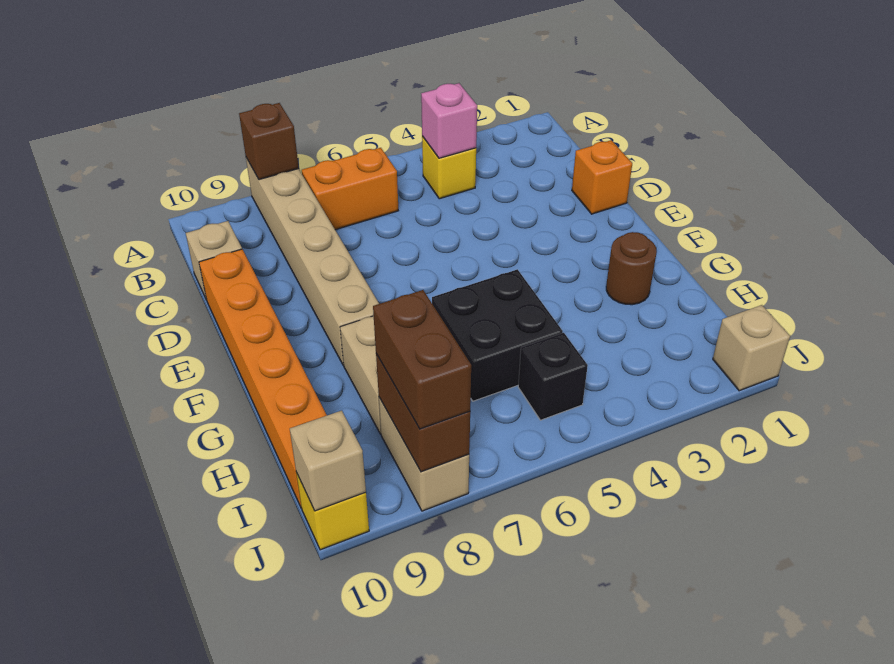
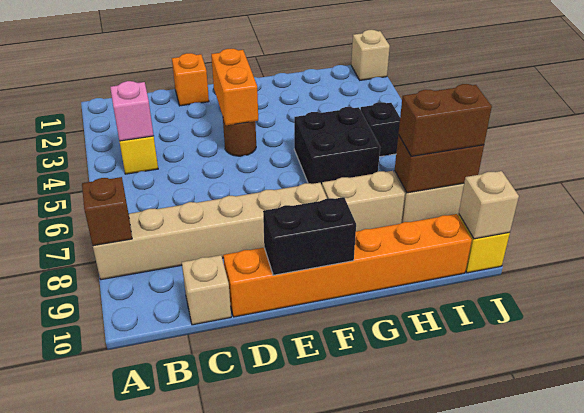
orange 1x2 brick [302,148,398,230] -> orange 1x2 brick moved to [211,49,258,125]
none -> black 1x2 brick [263,197,356,275]
brown 1x1 round brick [606,232,657,305] -> brown 1x1 round brick moved to [223,119,256,156]

